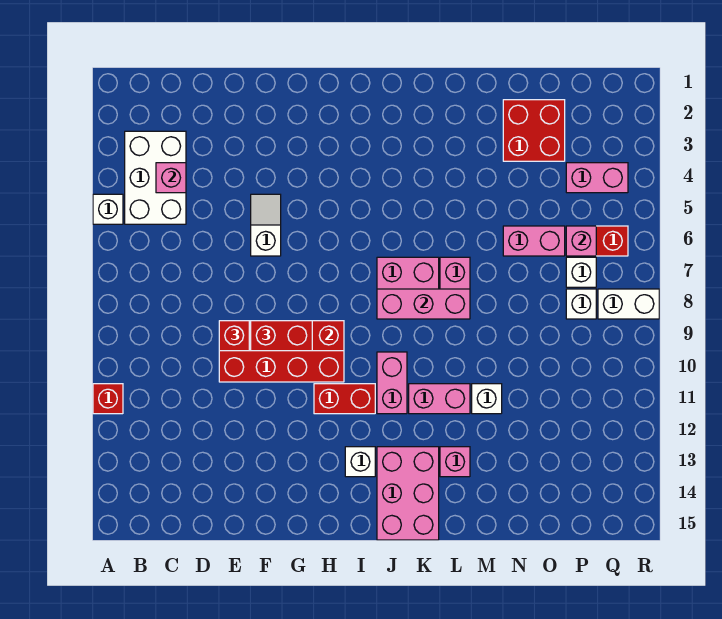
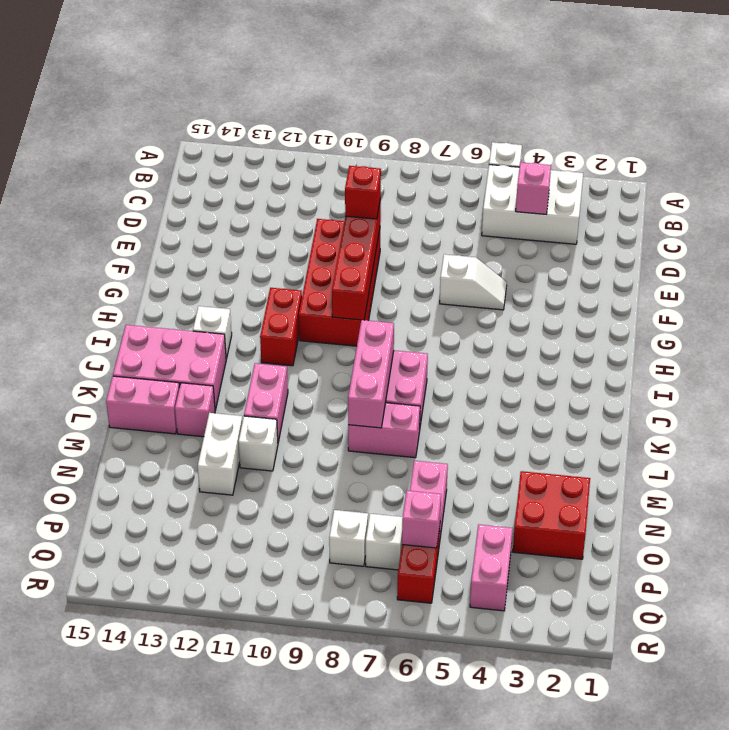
red 1x1 brick [93,384,123,414] -> none
red 1x2 brick [251,321,312,351] -> none
pink 1x2 brick [377,352,407,414] -> pink 1x2 brick moved to [106,376,180,434]
white 1x2 brick [598,289,659,319] -> white 1x2 brick moved to [198,413,242,495]

